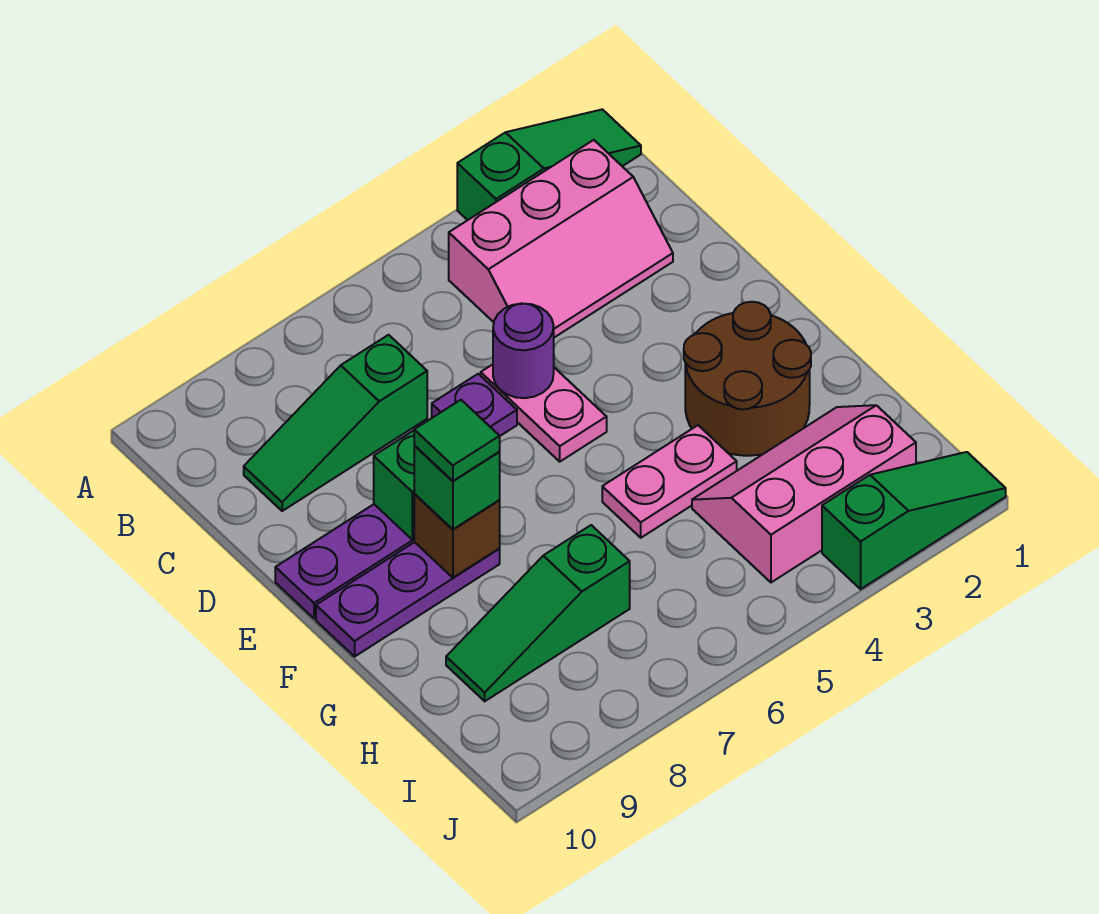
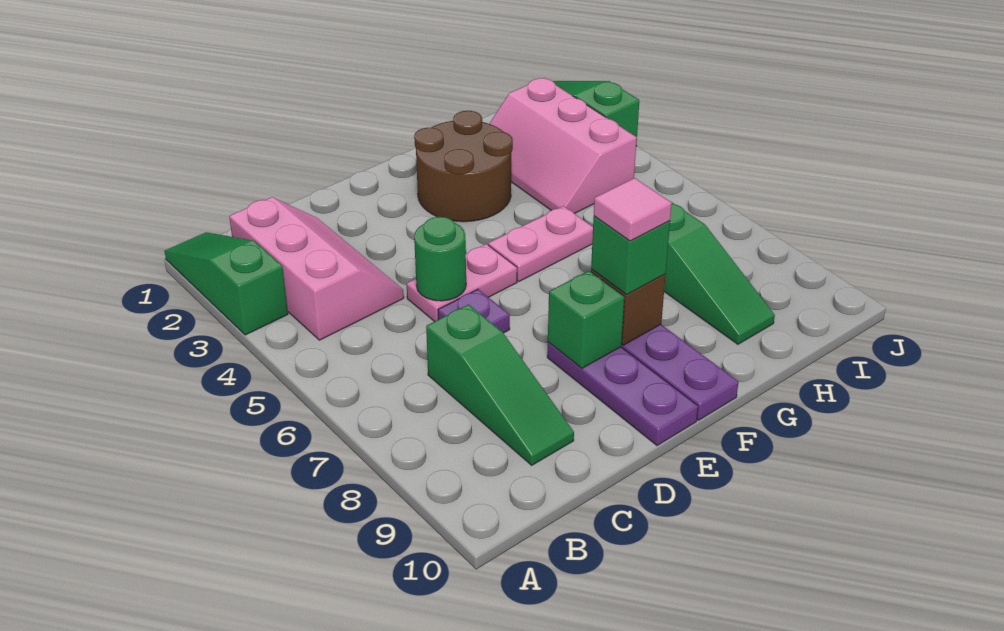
purple 1x1 round brick [493,304,554,398] -> green 1x1 round brick [414,217,466,301]
green 1x1 tile [414,400,500,481] -> pink 1x1 tile [594,178,672,241]
pink 1x2 plate [602,425,737,538] -> pink 1x2 plate turned to [488,206,593,281]

